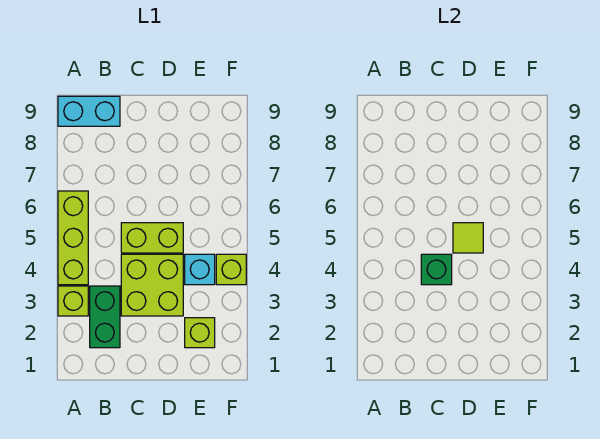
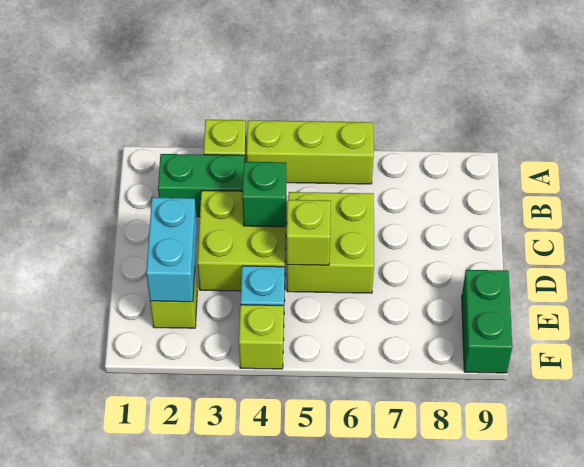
cyan 1x2 brick [58,96,120,126] -> cyan 1x2 brick moved to [146,198,197,302]
lime 1x2 brick [121,223,183,253] -> lime 2x2 brick [287,192,374,293]
lime 1x1 tile [453,223,483,253] -> lime 1x1 brick [287,200,331,265]
none -> green 1x2 brick [462,270,512,373]

